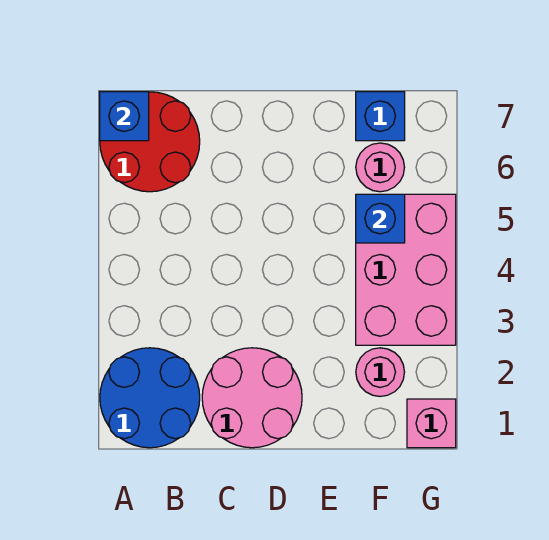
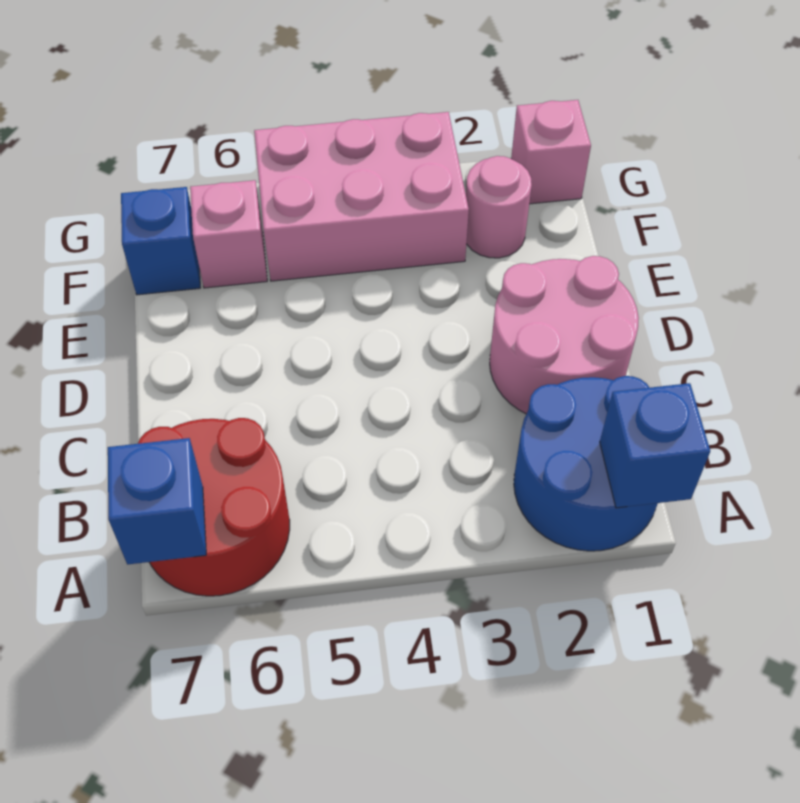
blue 1x1 brick [356,194,405,243] -> blue 1x1 brick moved to [600,383,710,508]
pink 1x1 round brick [356,143,404,192] -> pink 1x1 brick [190,180,267,288]

